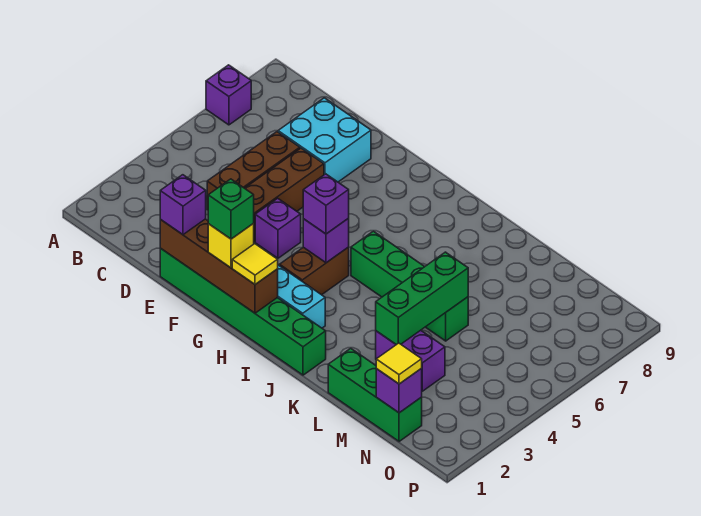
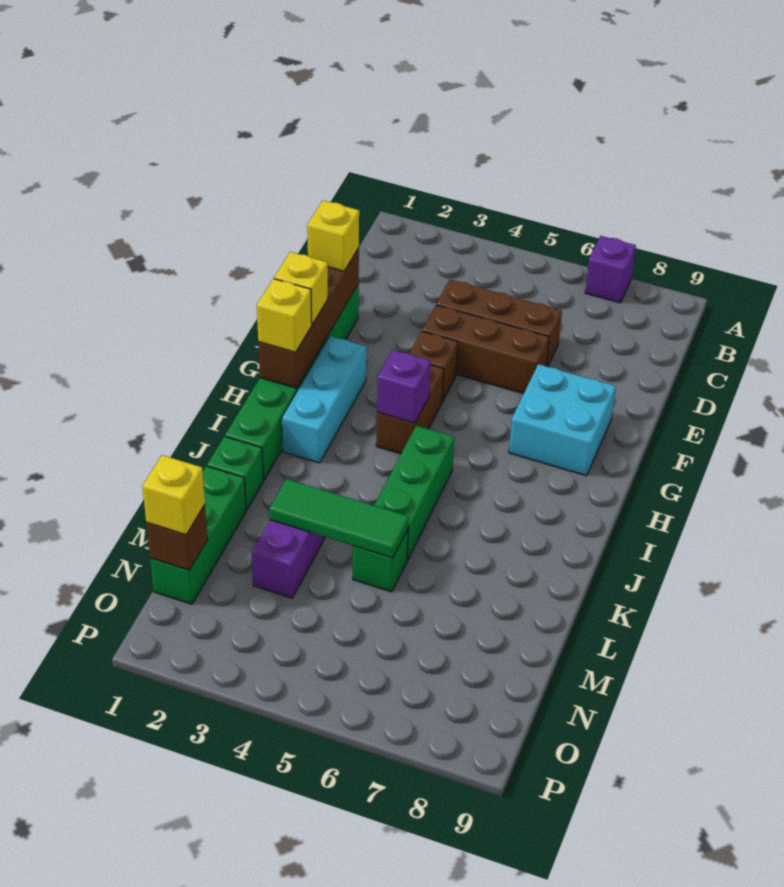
cyan 2x2 brick [278,98,371,182] -> cyan 2x2 brick moved to [509,364,616,476]
purple 1x1 brick [160,175,206,235] -> yellow 1x1 brick [307,201,359,271]
purple 1x1 brick [255,198,301,258] -> brown 1x1 brick [409,331,458,401]
green 1x1 brick [208,179,254,239] -> green 1x1 brick moved to [207,436,263,510]
yellow 1x1 tile [232,244,278,284] -> yellow 1x1 brick [257,279,312,352]
brown 1x2 brick [280,247,349,295] -> brown 1x2 brick turned to [376,365,444,454]
purple 1x1 brick [303,174,349,234] -> none
green 1x3 brick [376,252,468,345] -> green 1x3 tile [269,479,409,558]
purple 1x1 brick [376,368,422,413] -> brown 1x1 brick [146,505,208,570]
yellow 1x1 tile [376,343,422,384] -> yellow 1x1 brick [142,455,205,535]

